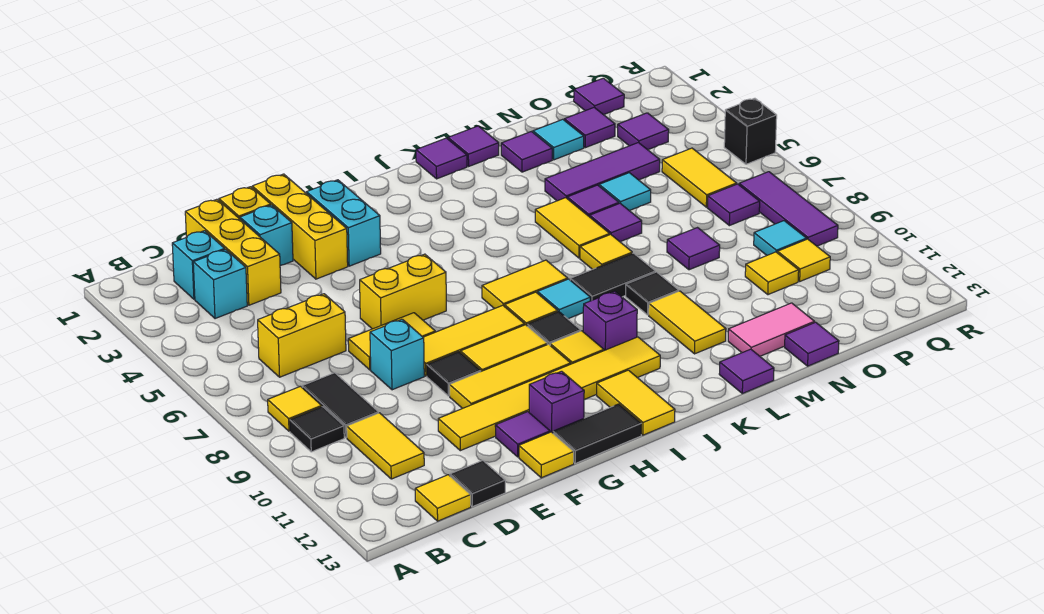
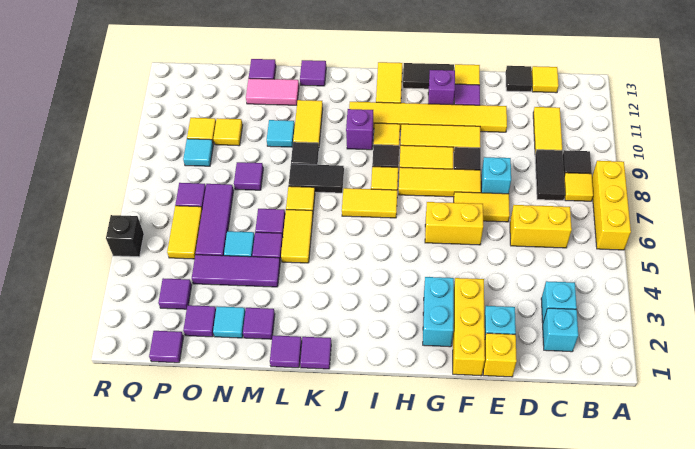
yellow 1x3 brick [185,199,281,305] -> yellow 1x3 brick moved to [592,161,631,250]
cyan 1x1 tile [538,279,590,319] -> cyan 1x1 tile moved to [267,120,295,147]
purple 1x3 tile [739,172,838,246] -> purple 1x3 tile moved to [196,184,234,256]

